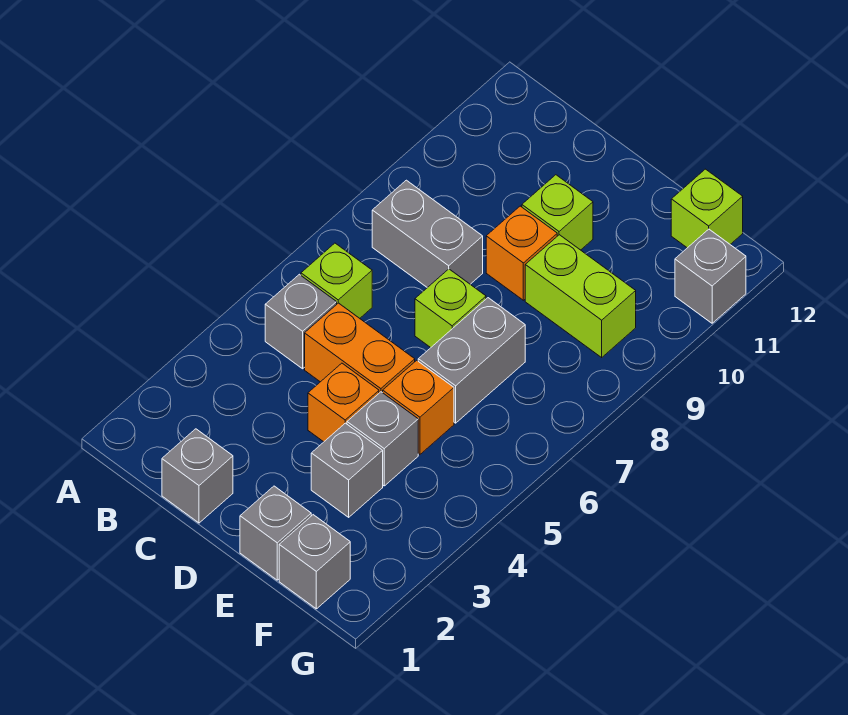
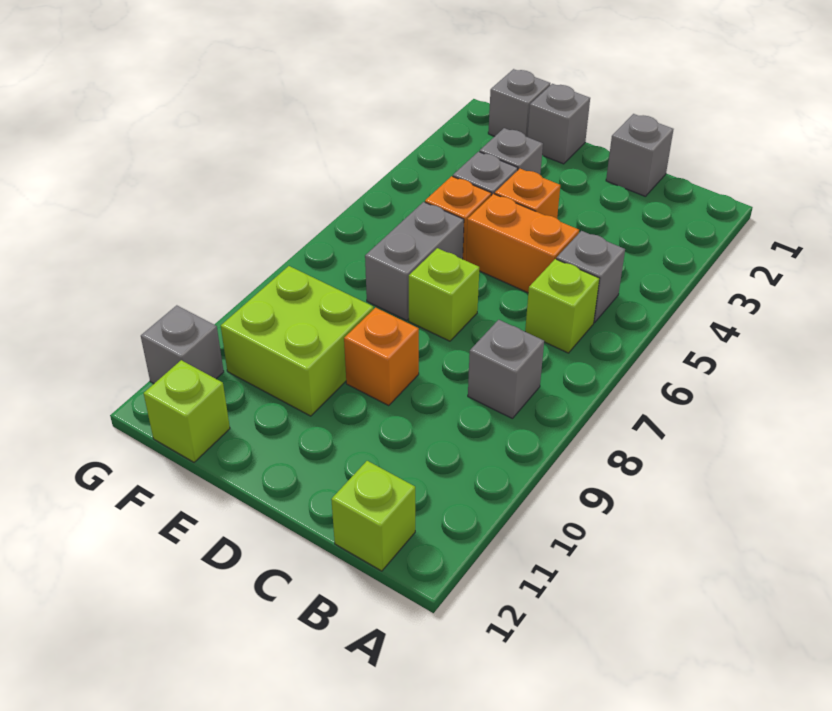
grey 1x2 brick [372,180,483,288] -> grey 1x1 brick [468,320,544,418]
lime 1x1 brick [522,175,593,250] -> lime 1x1 brick moved to [331,461,415,571]
lime 1x2 brick [525,235,636,357] -> lime 2x2 brick [221,266,373,416]

